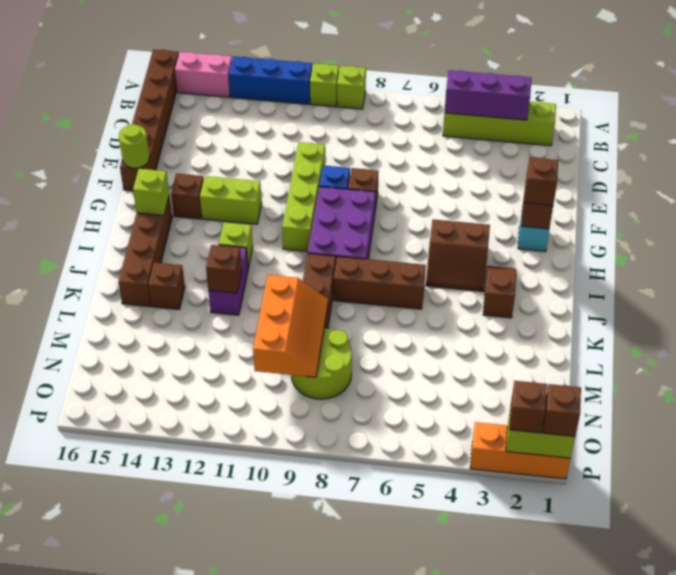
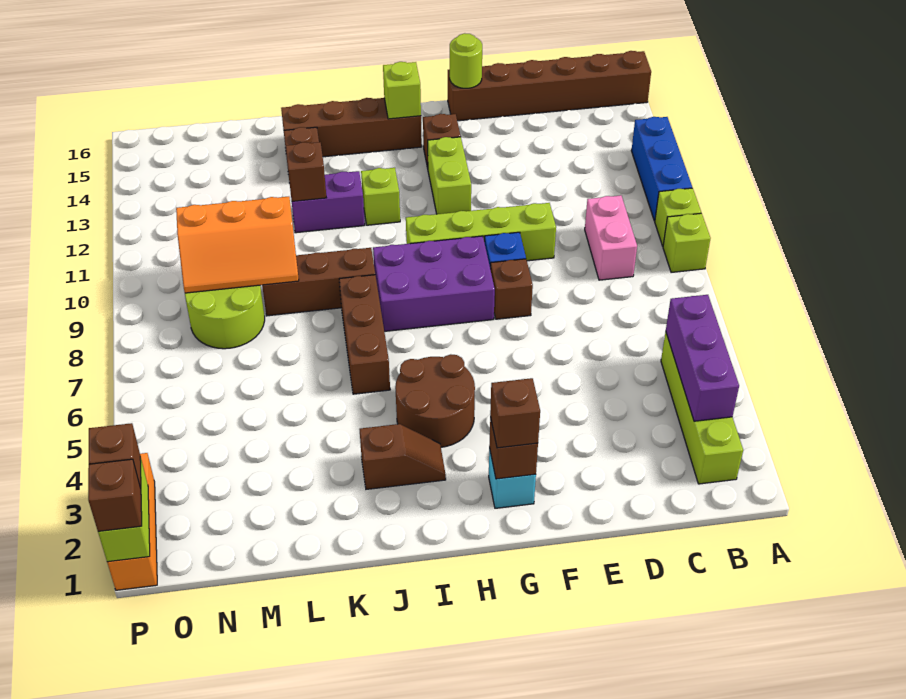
pink 1x2 brick [175,52,232,97] -> pink 1x2 brick moved to [585,195,637,280]
brown 2x2 slope [426,219,490,291] -> brown 2x2 round brick [395,354,475,447]

